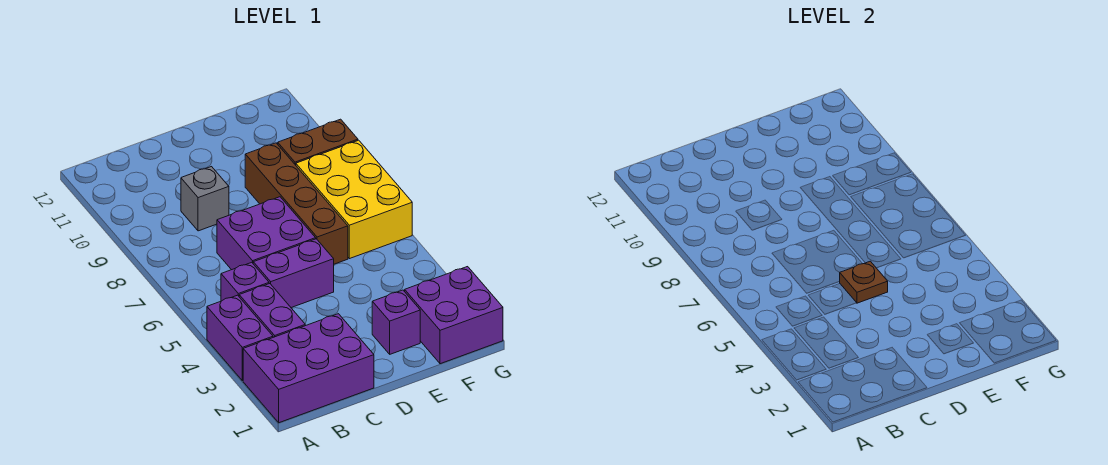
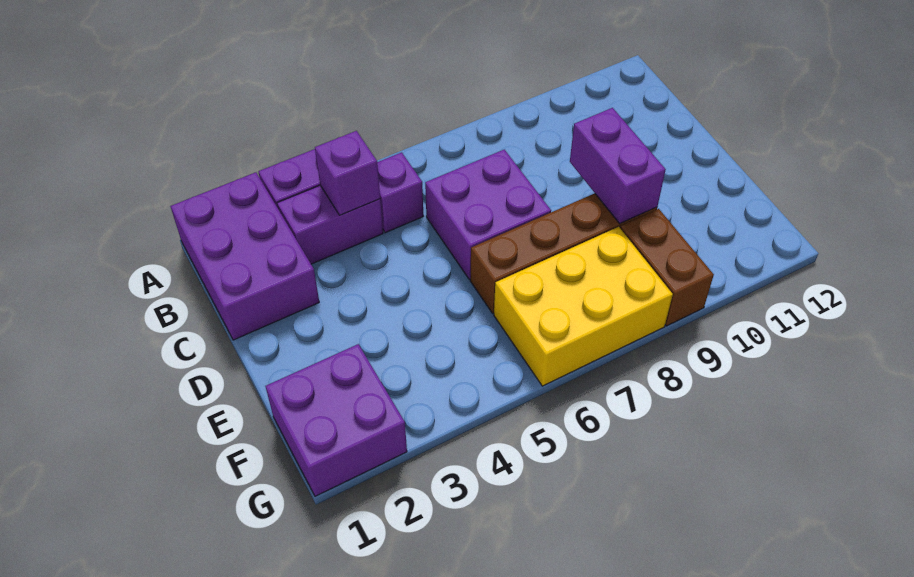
purple 1x2 brick [253,239,334,308] -> purple 1x2 brick moved to [570,108,666,224]
grey 1x1 brick [181,167,229,231] -> none
brown 1x1 plate [839,261,888,303] -> none
purple 1x1 brick [372,290,420,354] -> purple 1x1 brick moved to [315,131,380,215]

